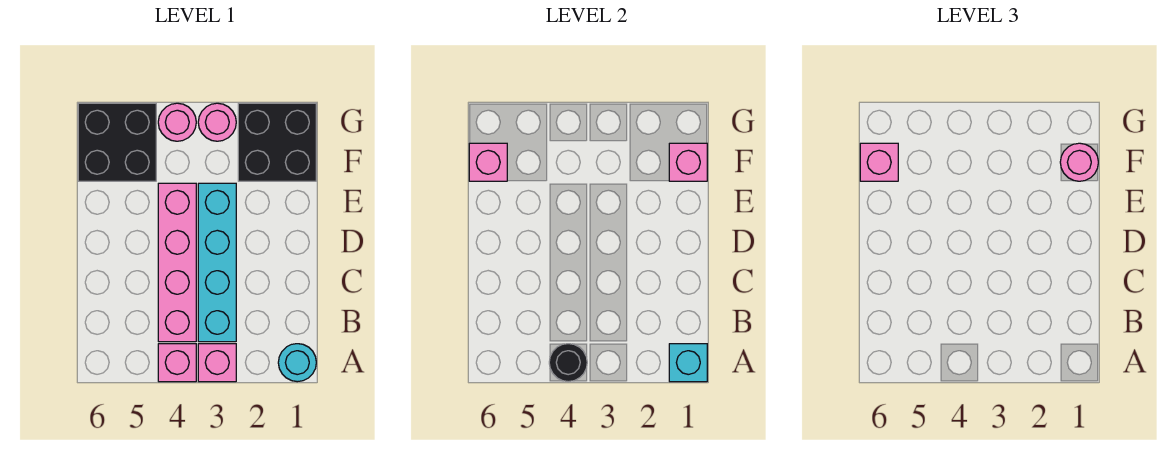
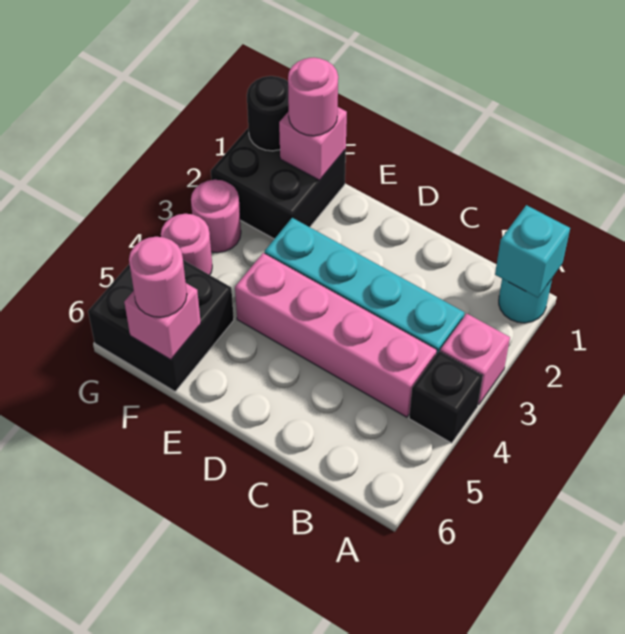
pink 1x1 brick [158,344,196,382] -> black 1x1 brick [409,351,483,443]
black 1x1 round brick [549,344,587,382] -> black 1x1 round brick moved to [247,76,289,151]
pink 1x1 brick [860,143,898,181] -> pink 1x1 round brick [129,237,187,317]

